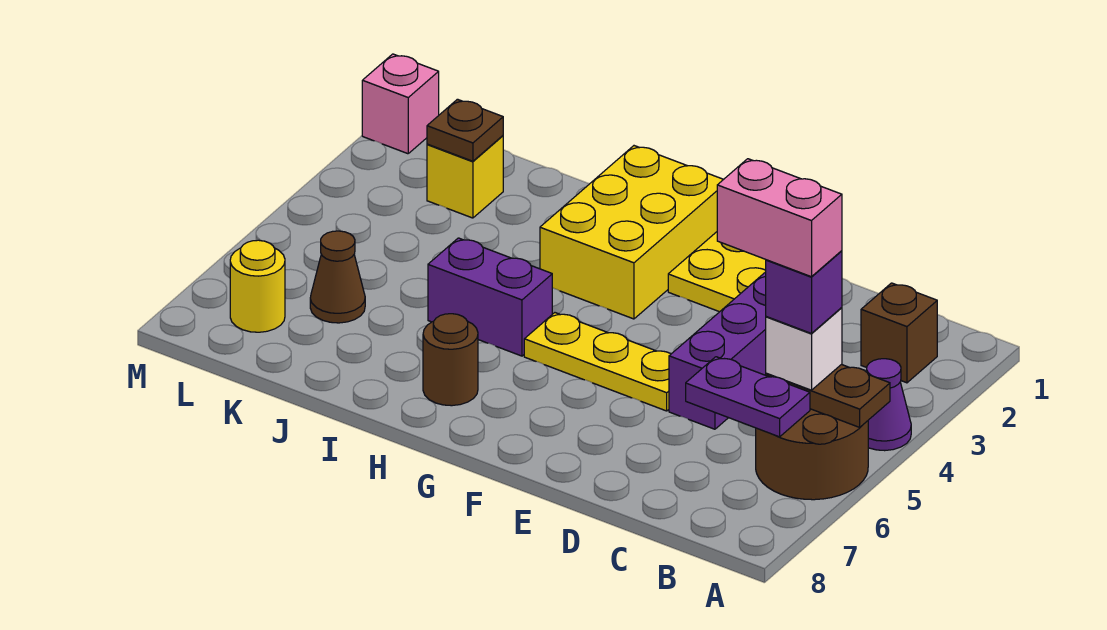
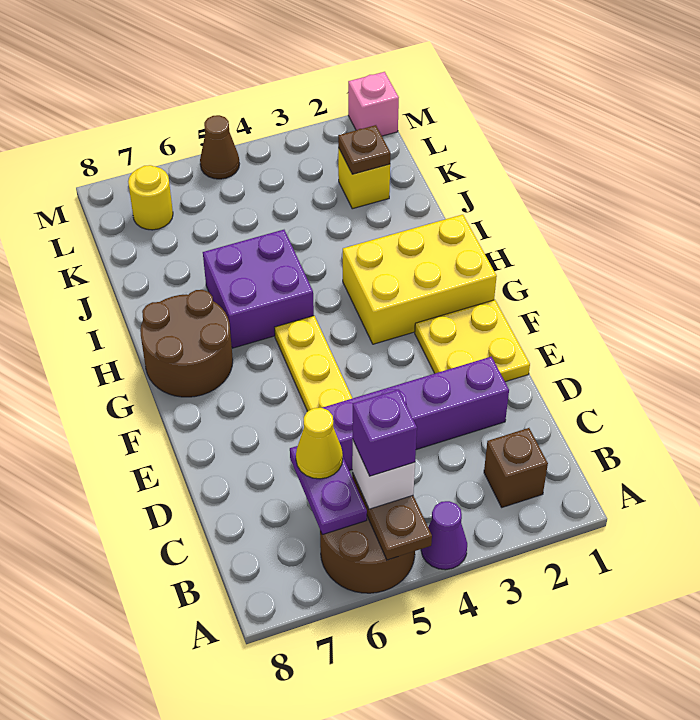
pink 1x2 brick [717,159,842,277] -> none
none -> yellow 1x1 cone [296,408,343,479]
purple 1x2 brick [428,238,552,356] -> purple 2x2 brick [203,230,314,348]
brown 1x1 round brick [423,314,478,406] -> brown 2x2 round brick [140,290,233,397]
brown 1x1 cone [310,231,365,323] -> brown 1x1 cone moved to [200,115,239,179]

